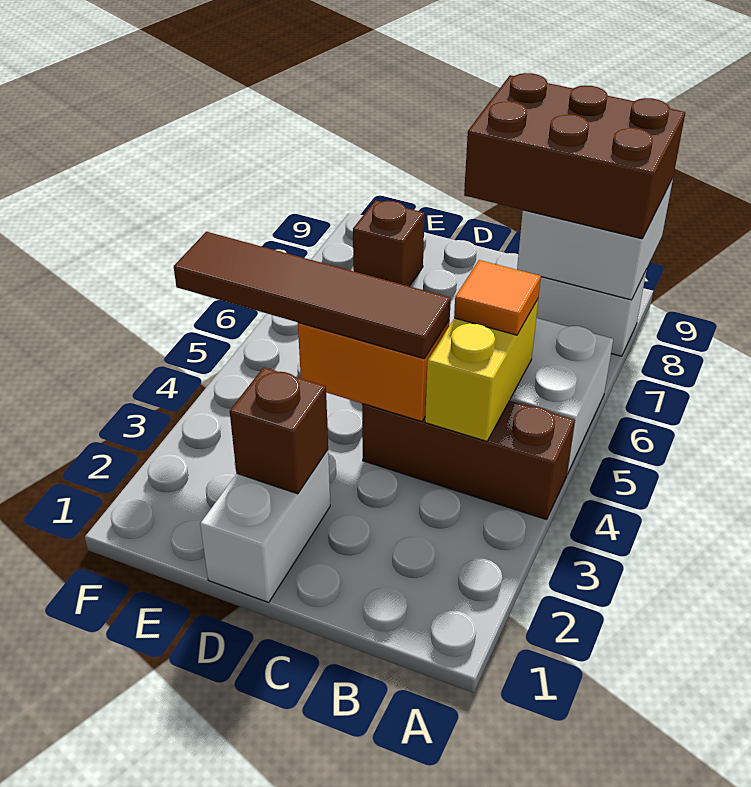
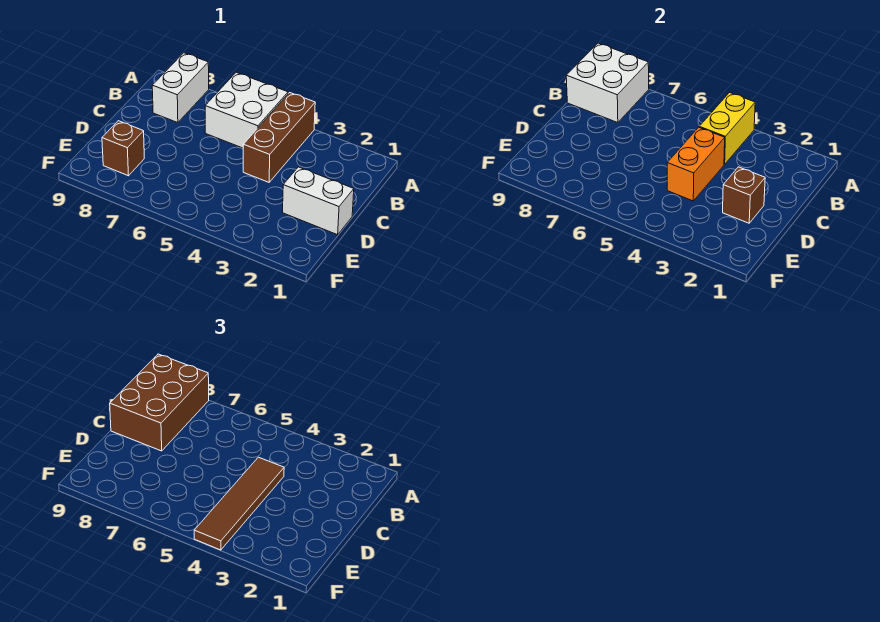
yellow 1x2 brick [425,300,538,441] -> yellow 1x2 brick turned to [699,93,755,164]
orange 1x1 tile [454,260,541,335] -> none

